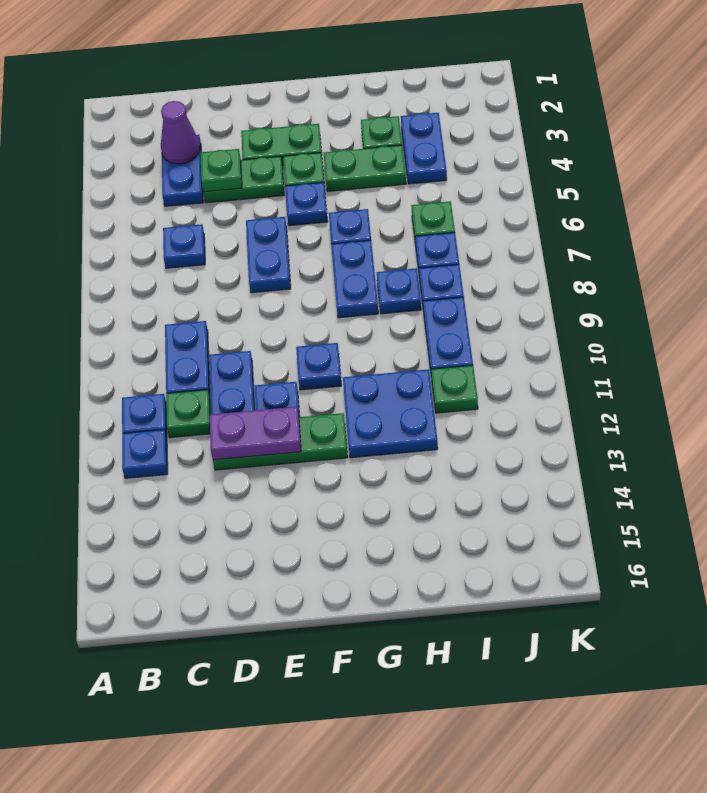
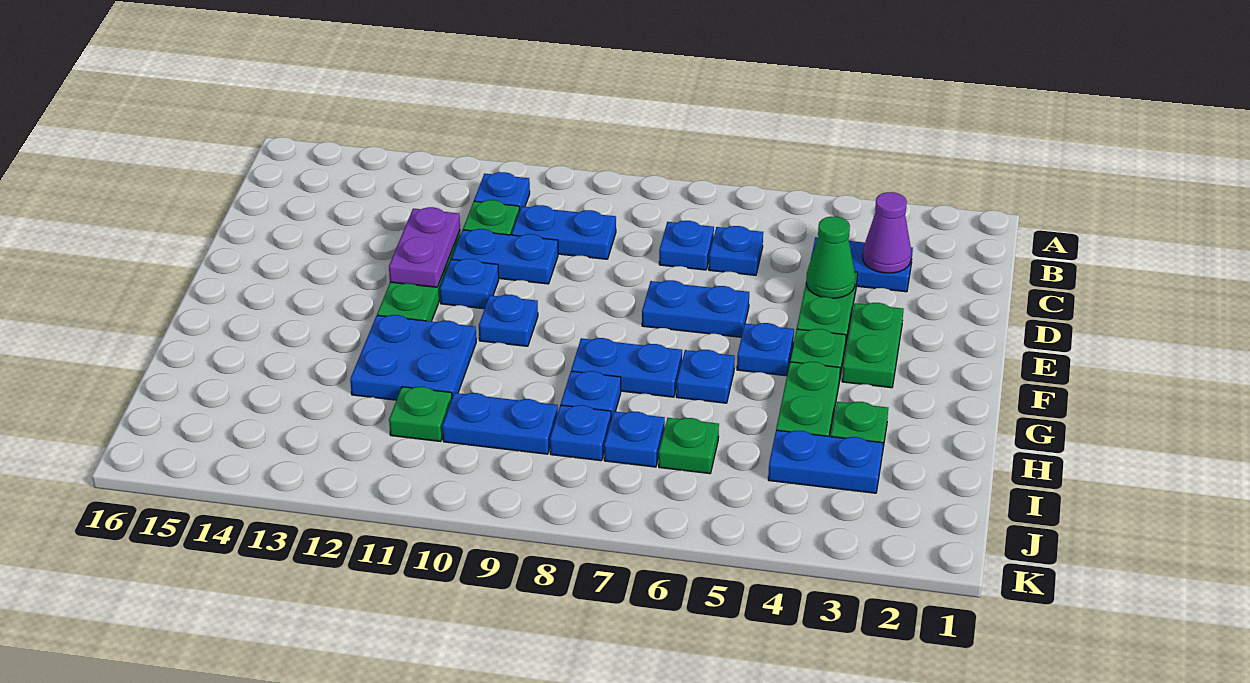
blue 1x1 plate [122,430,168,478] -> blue 1x1 plate moved to [659,221,714,270]
green 1x1 plate [200,149,242,192] -> green 1x1 cone [806,217,855,298]

